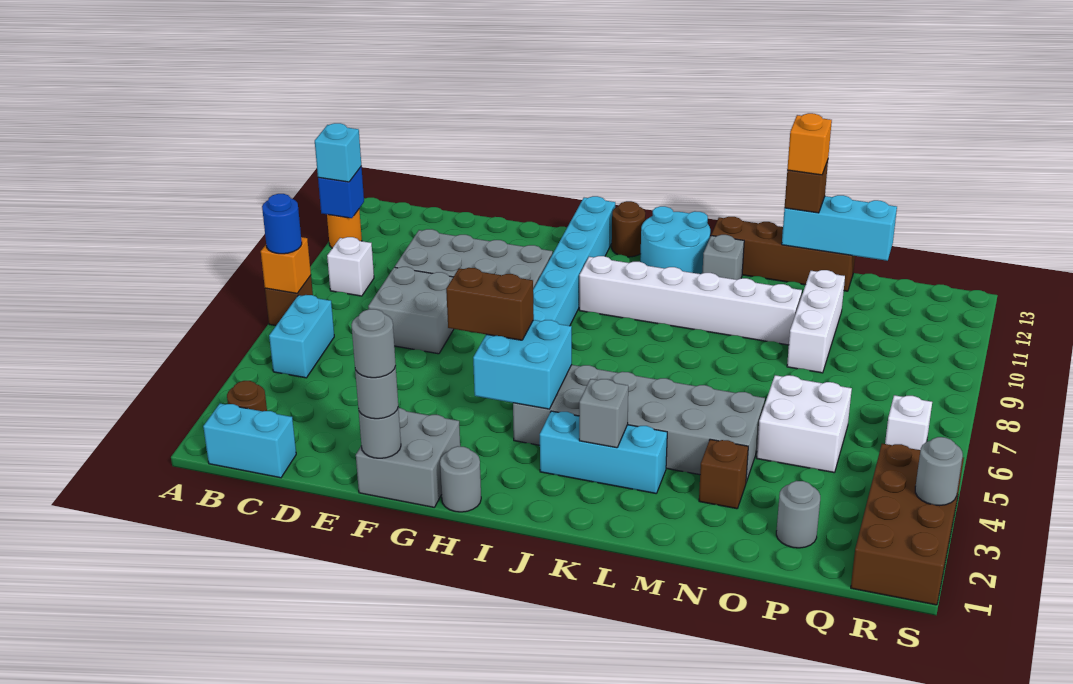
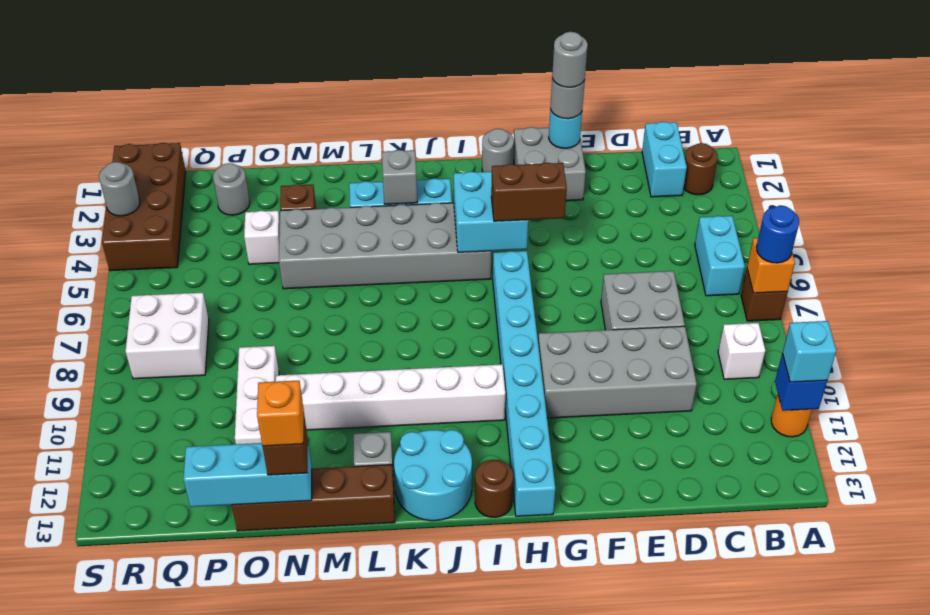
cyan 1x2 brick [203,404,296,478] -> cyan 1x2 brick turned to [642,122,687,197]
grey 1x1 round brick [359,407,401,458] -> cyan 1x1 round brick [549,109,582,148]
white 2x2 brick [757,375,852,473] -> white 2x2 brick moved to [126,293,209,379]
white 1x1 brick [885,395,932,450] -> white 1x1 brick moved to [244,211,280,264]

